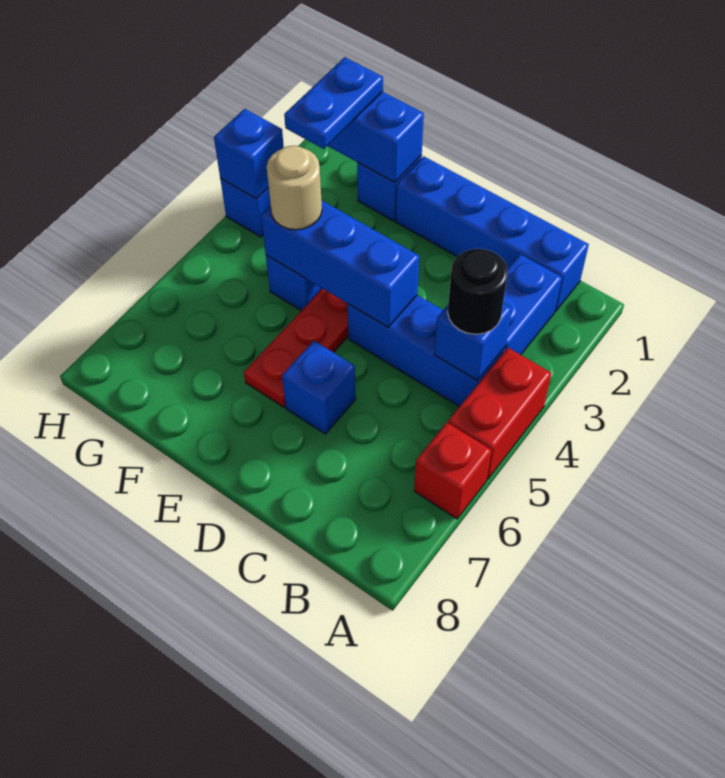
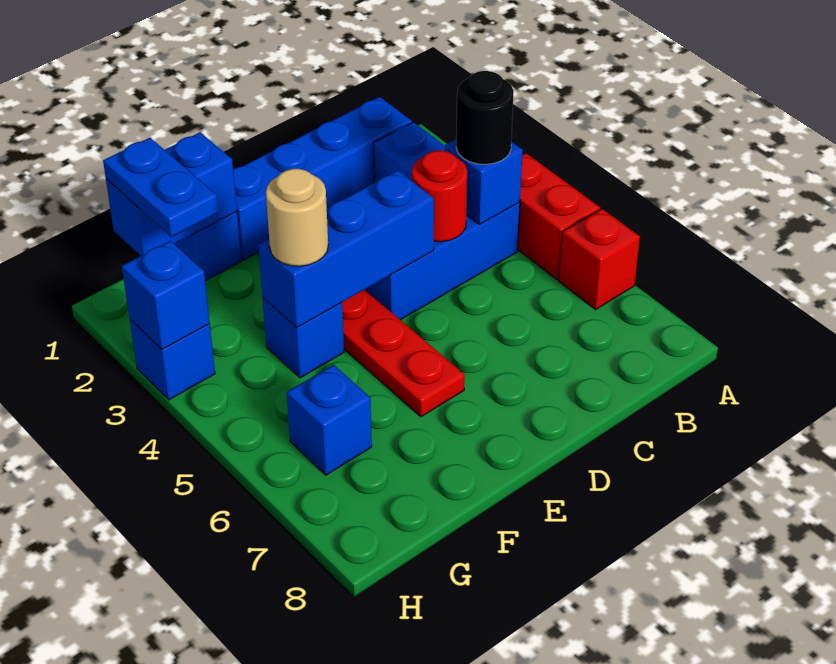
none -> red 1x1 round brick [412,151,467,242]
blue 1x1 brick [282,341,356,434] -> blue 1x1 brick moved to [287,365,372,475]

